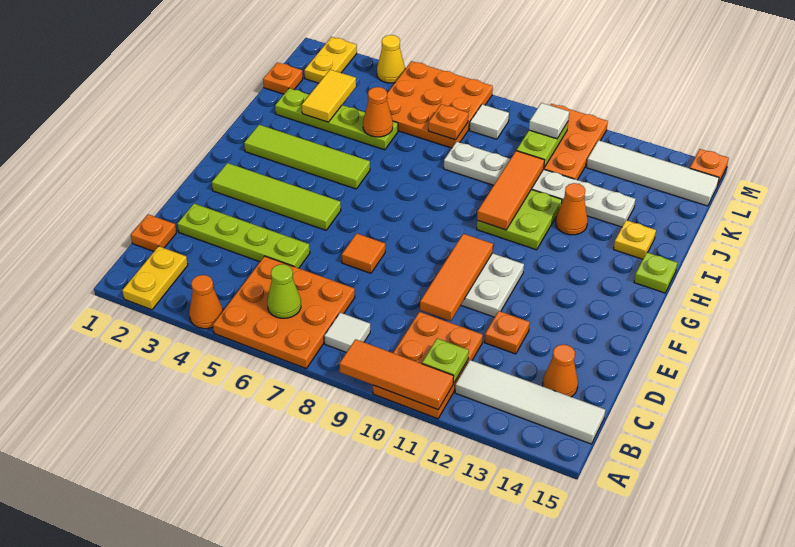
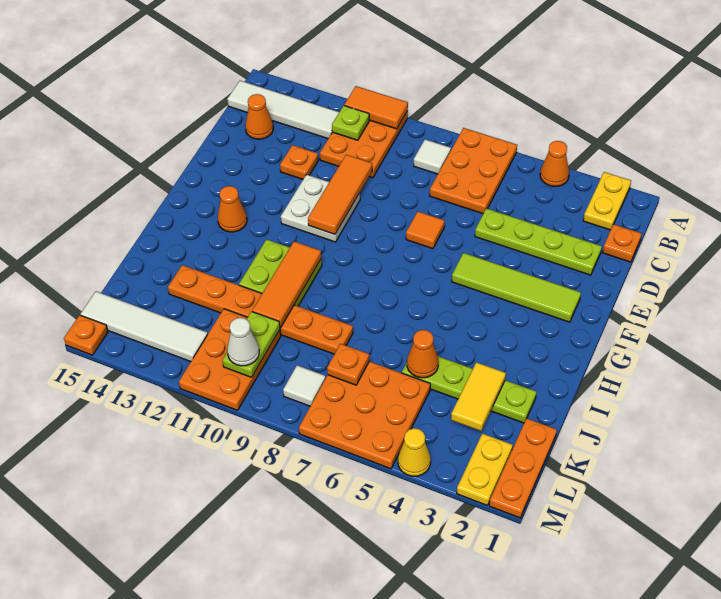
orange 3x3 plate [213,256,355,368] -> orange 2x3 plate [430,128,517,214]
orange 1x3 tile [339,339,454,410] -> orange 1x2 tile [344,86,408,129]
lime 1x1 cone [267,264,301,318] -> none
lime 1x4 tile [244,125,370,189] -> none
lime 1x1 plate [634,252,677,293] -> none
orange 1x1 cone [556,183,588,235] -> orange 1x1 cone moved to [218,186,247,232]
yellow 1x1 plate [614,220,656,259] -> none
white 1x6 plate [444,142,635,227] -> orange 1x6 plate [168,265,353,354]
orange 1x1 plate [263,62,303,94] -> orange 1x3 plate [489,418,557,518]
white 1x1 tile [529,103,569,139] -> white 1x1 cone [227,318,259,366]

